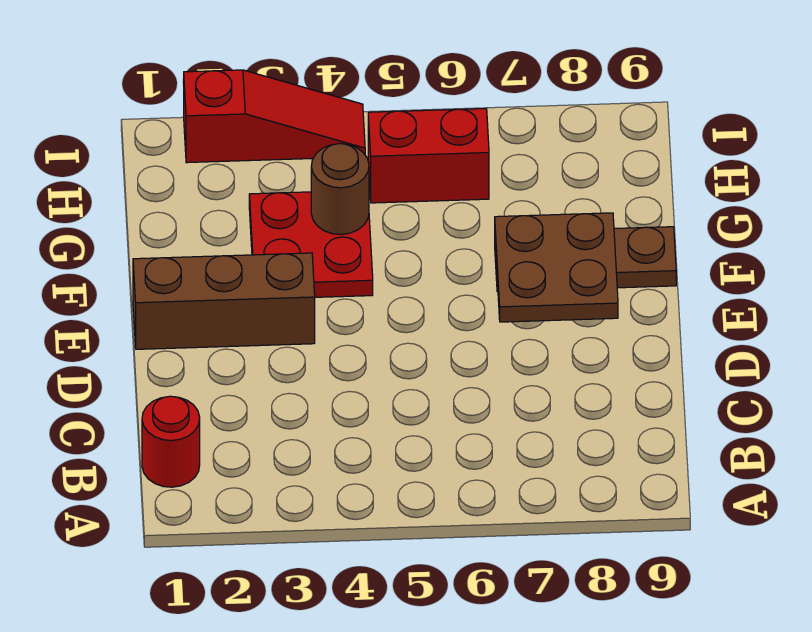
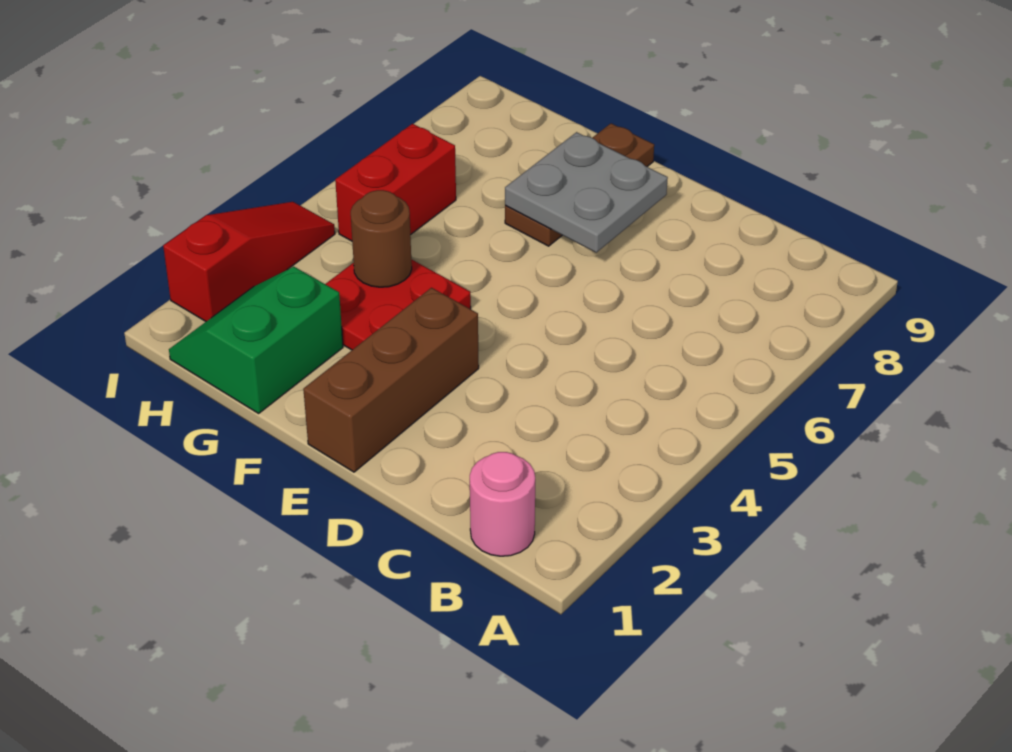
red 1x1 round brick [142,396,200,487] -> pink 1x1 round brick [470,452,535,556]
brown 2x2 plate [495,213,618,322] -> grey 2x2 plate [505,132,668,252]
none -> green 2x2 slope [169,267,343,413]

